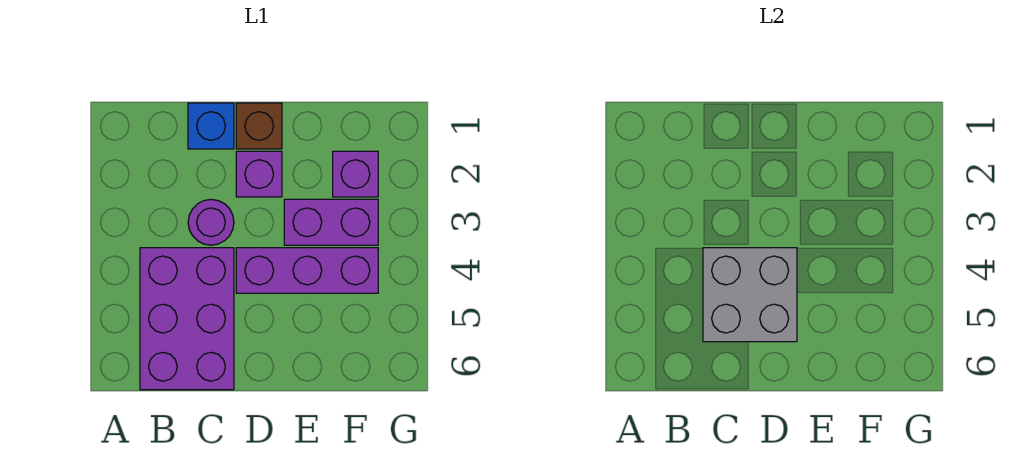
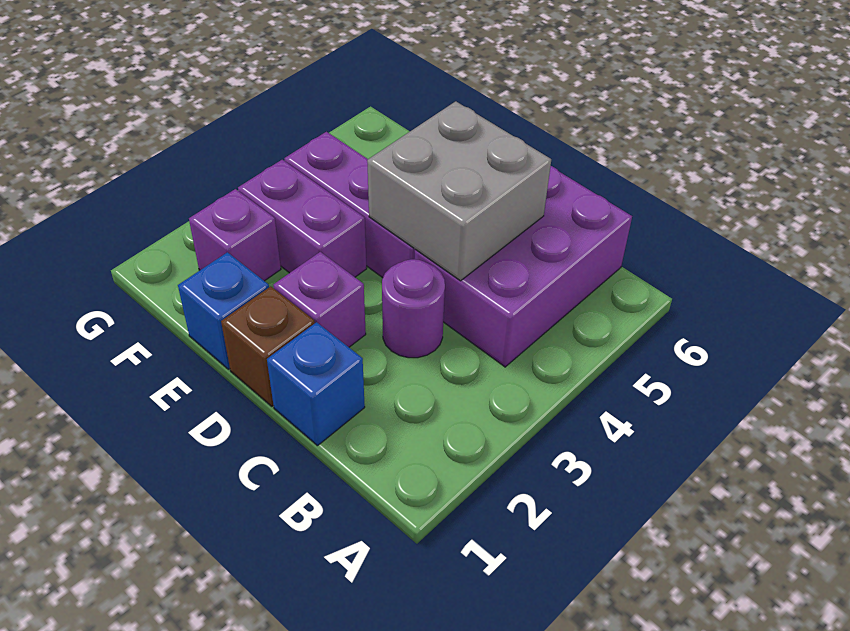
none -> blue 1x1 brick [178,252,269,369]

